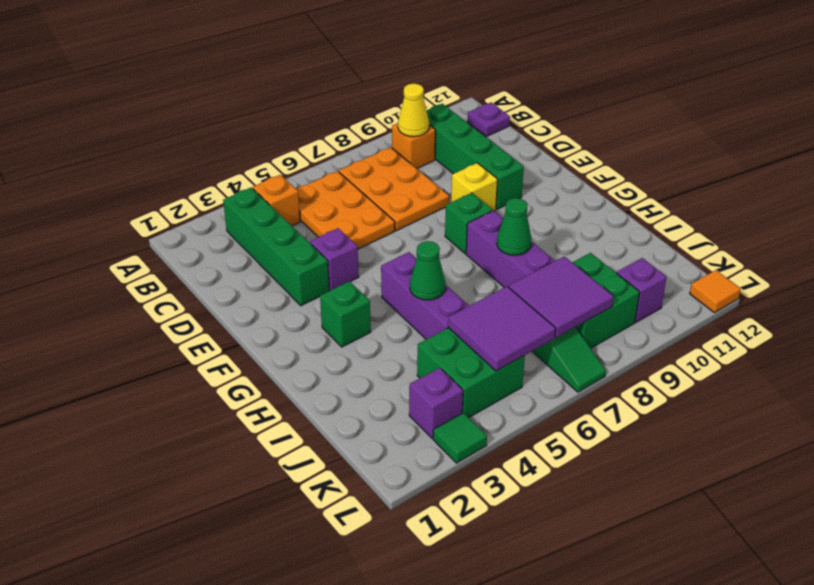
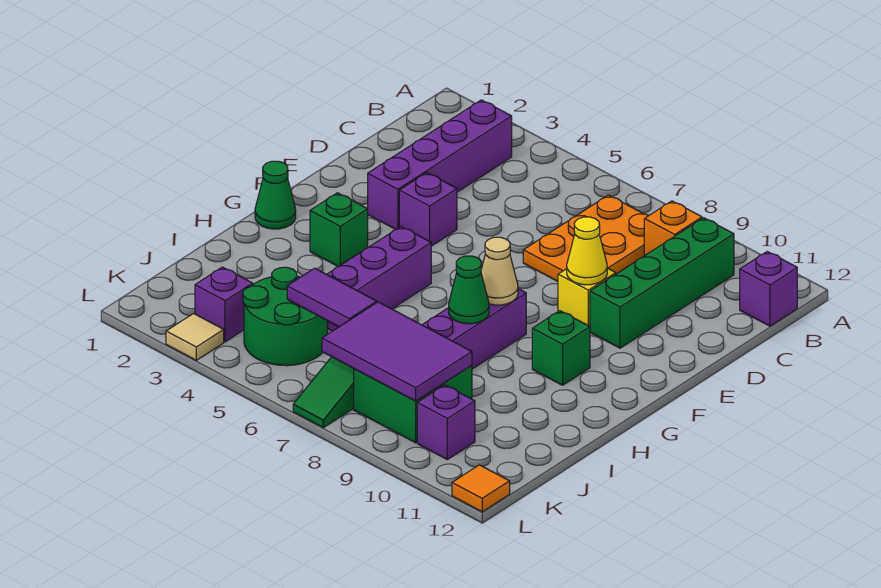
green 1x4 brick [223,187,329,306] -> purple 1x4 brick [368,100,512,230]
orange 1x1 brick [253,175,300,226] -> none
orange 2x3 plate [297,171,395,249] -> none
yellow 1x1 cone [398,84,429,137] -> yellow 1x1 cone moved to [567,217,607,285]
purple 1x1 plate [468,103,510,137] -> purple 1x1 brick [740,251,797,326]
green 1x1 brick [445,193,493,254] -> green 1x1 brick moved to [532,311,590,385]
none -> tan 1x1 cone [481,237,518,305]
green 1x1 cone [410,241,446,300] -> green 1x1 cone moved to [255,161,296,229]
green 2x2 brick [417,328,525,418] -> green 2x2 round brick [243,267,328,366]
purple 2x2 tile [448,286,556,371] -> purple 1x2 tile [287,268,377,327]
purple 2x2 tile [508,256,613,338] -> purple 2x3 tile [322,302,472,401]
green 1x1 tile [433,413,487,463] -> tan 1x1 tile [166,314,224,360]

